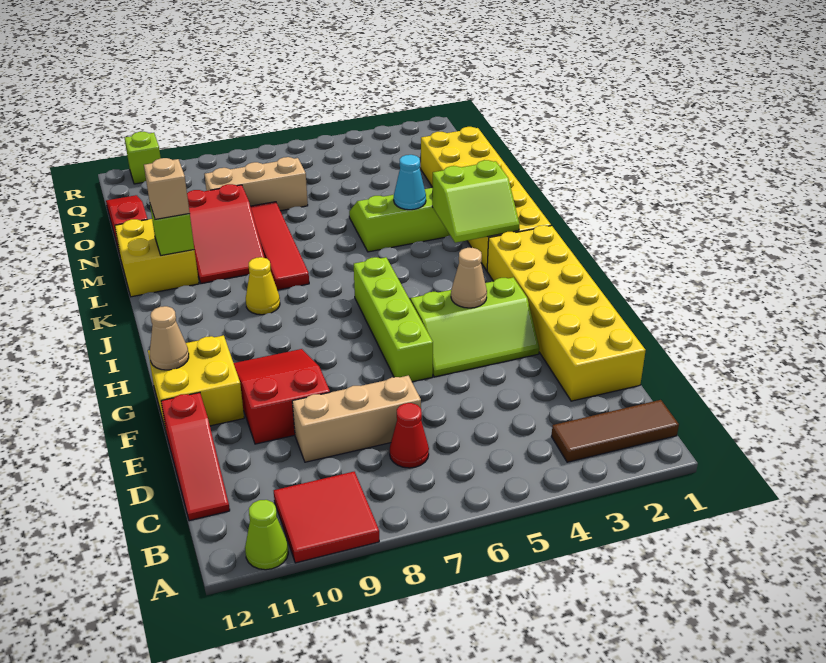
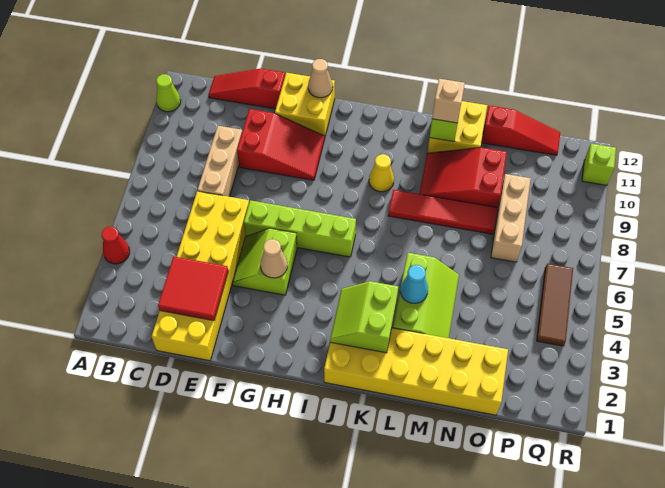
red 2x2 tile [274,472,379,563] -> red 2x2 tile moved to [158,257,228,321]
brown 1x3 tile [551,400,679,462] -> brown 1x3 tile moved to [537,264,573,346]
red 1x1 cone [390,403,429,468] -> red 1x1 cone moved to [102,227,130,264]
yellow 2x6 brick [487,225,646,401] -> yellow 2x6 brick turned to [152,191,249,361]
lime 2x3 slope [411,277,539,377] -> lime 2x2 slope [232,228,297,295]

